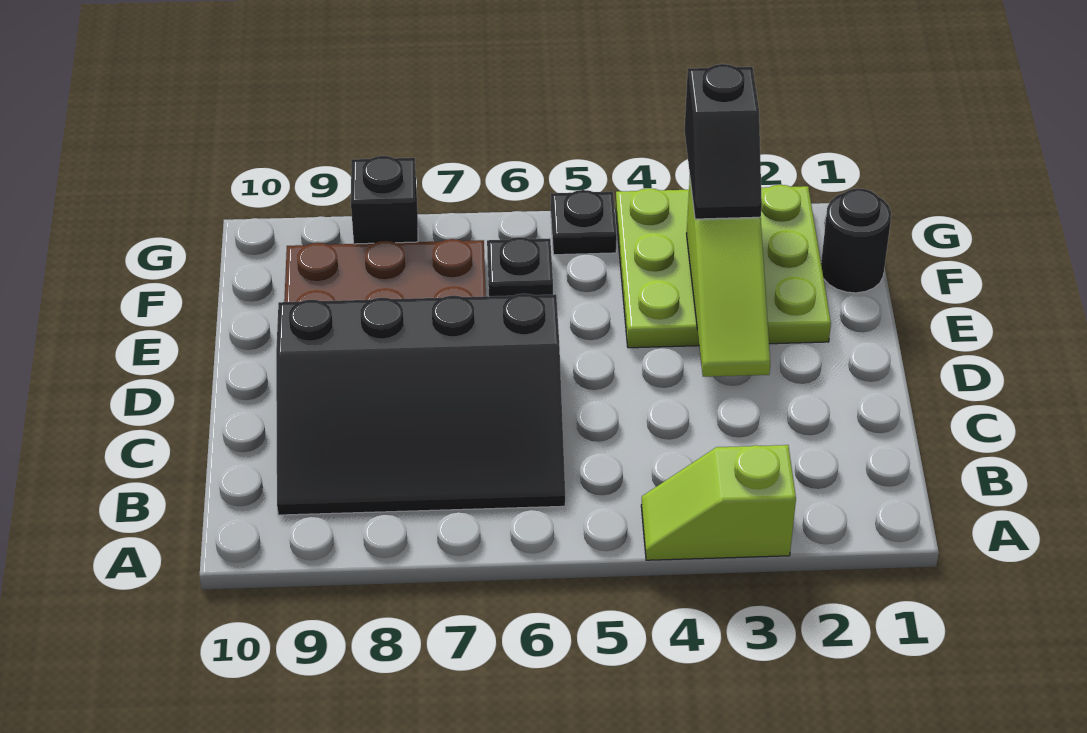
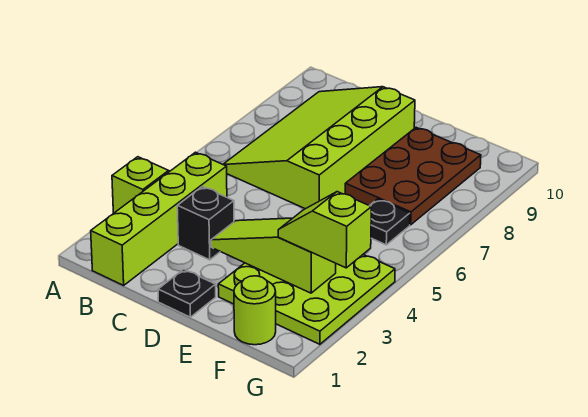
none -> lime 1x4 brick [91,152,227,285]
black 3x4 slope [276,294,565,515] -> lime 3x4 slope [223,87,415,209]
black 1x1 round brick [821,188,891,293] -> lime 1x1 round brick [234,276,276,345]
black 1x2 slope [685,64,762,219] -> lime 1x2 slope [278,192,371,268]
black 1x1 plate [551,190,617,255] -> black 1x1 plate moved to [158,269,216,317]
black 1x1 brick [351,156,418,244] -> black 1x1 brick moved to [177,187,234,260]

